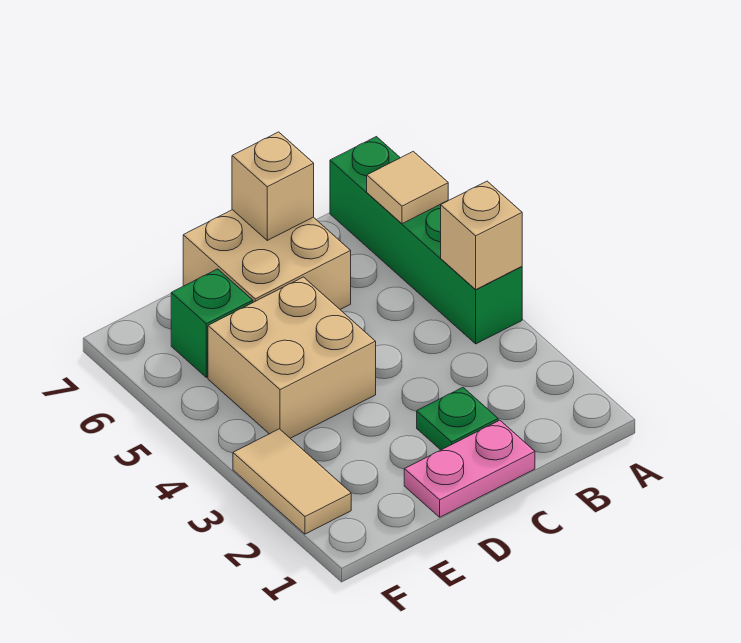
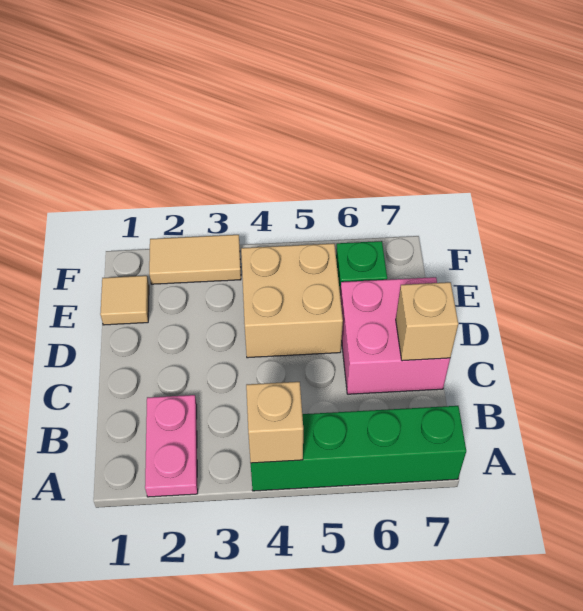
tan 1x1 tile [367,151,448,224] -> tan 1x1 tile moved to [100,276,149,325]
pink 1x2 plate [404,420,535,517] -> pink 1x2 plate moved to [145,395,198,497]
green 1x1 plate [417,387,498,450] -> none
tan 2x2 brick [183,210,351,309] -> pink 2x2 brick [340,277,450,394]

